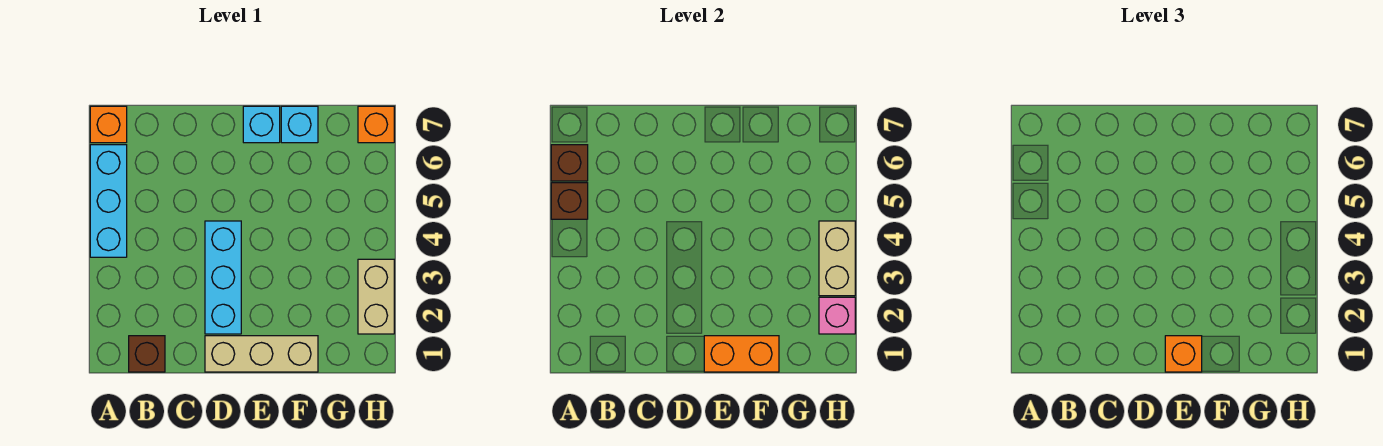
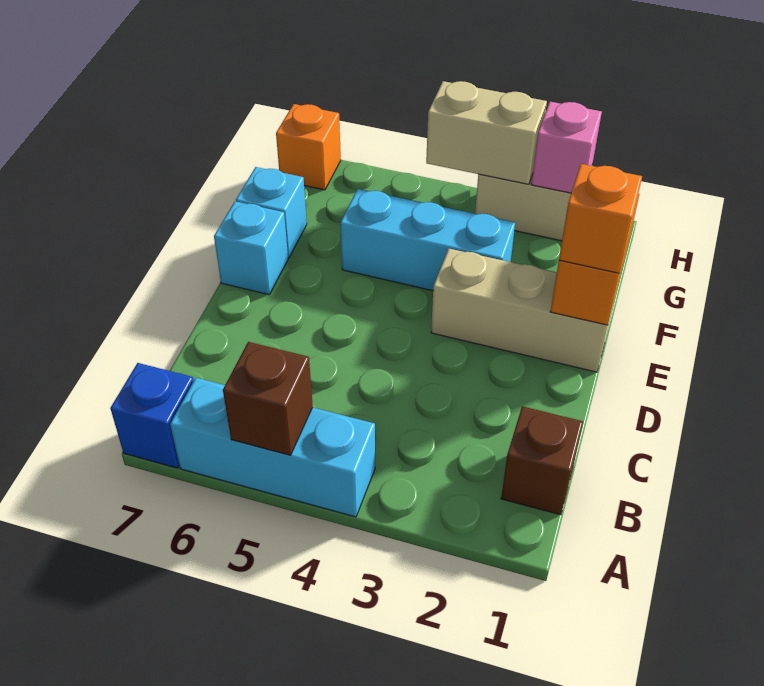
brown 1x1 brick [551,145,588,181] -> none
orange 1x1 brick [90,106,127,143] -> blue 1x1 brick [110,363,193,468]
tan 1x3 brick [205,336,318,372] -> tan 1x3 brick turned to [431,249,616,372]
cyan 1x3 brick [205,221,241,334] -> cyan 1x3 brick moved to [340,189,515,291]

